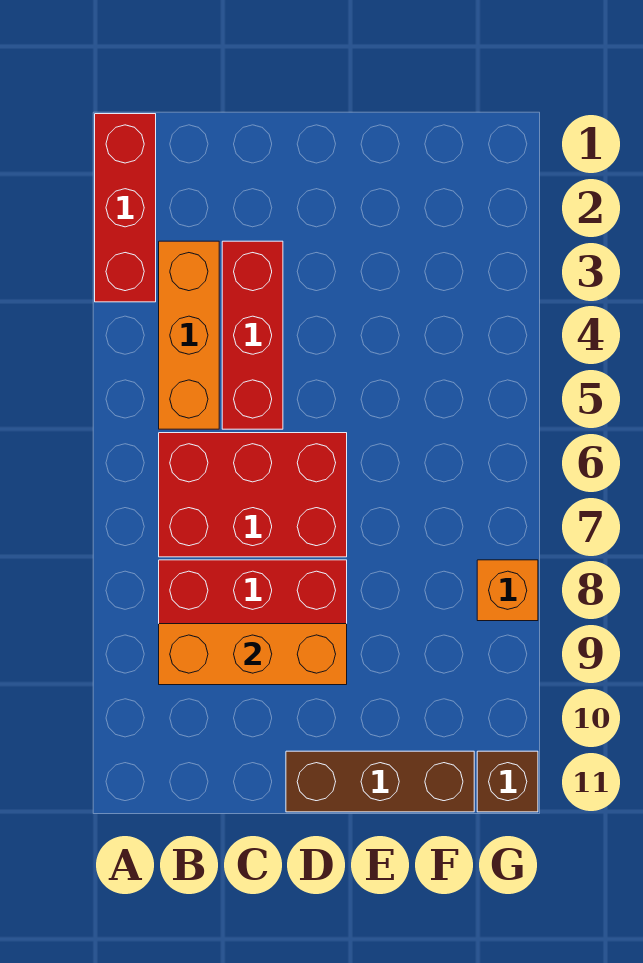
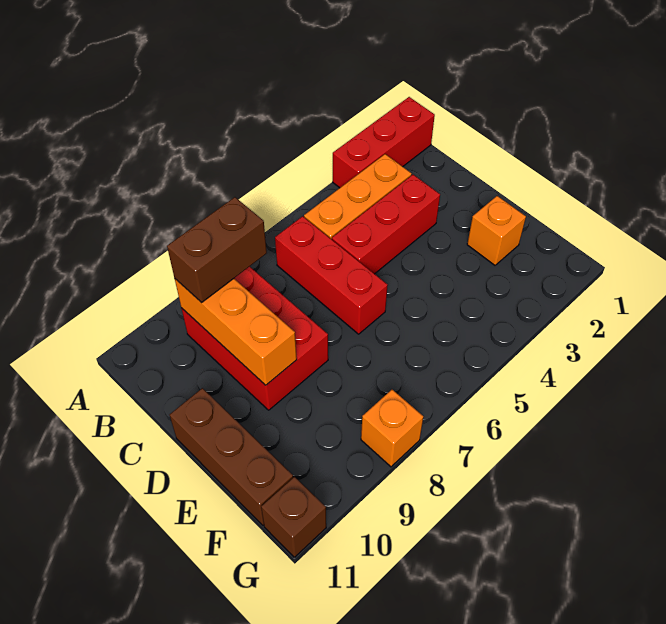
red 2x3 brick [159,433,347,557] -> red 1x3 brick [275,216,388,334]
none -> brown 1x2 brick [167,197,267,303]
none -> orange 1x1 brick [467,196,526,265]

